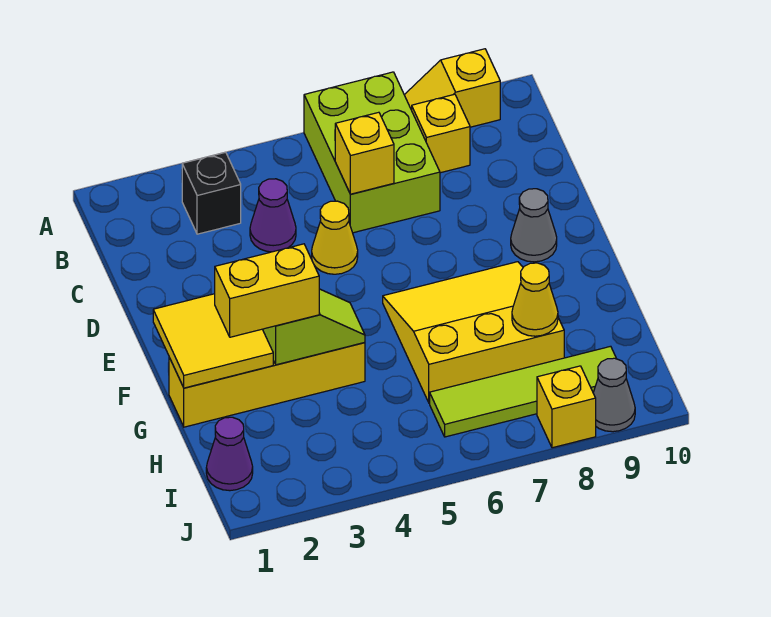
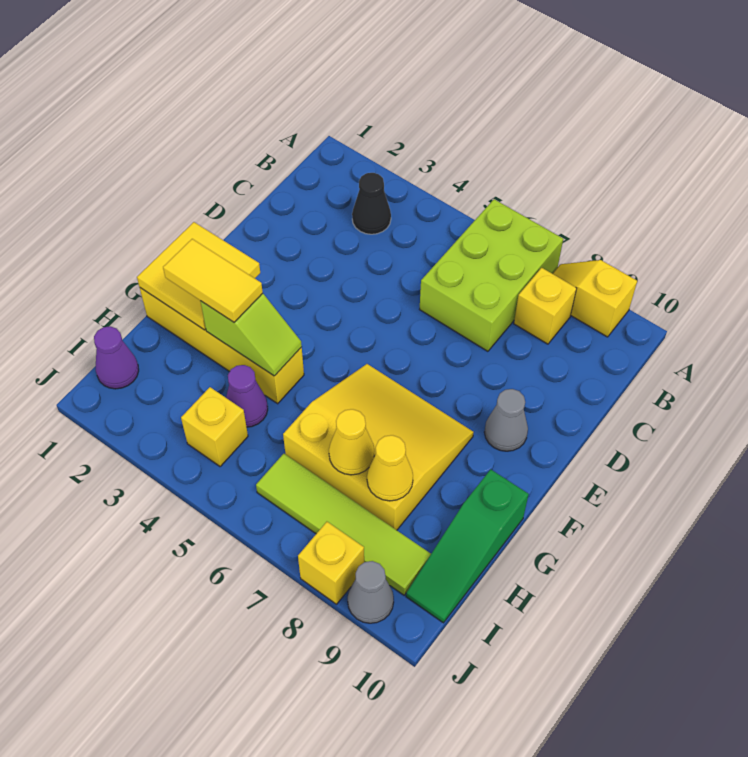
black 1x1 brick [182,152,241,234] -> black 1x1 cone [352,173,391,234]
purple 1x1 cone [250,179,296,252] -> purple 1x1 cone moved to [226,365,268,427]
yellow 1x1 brick [335,112,394,194] -> yellow 1x1 brick moved to [181,387,248,467]
yellow 1x1 cone [312,201,358,274] -> yellow 1x1 cone moved to [329,409,374,475]
yellow 1x2 brick [215,244,319,337] -> yellow 1x2 tile [163,239,263,322]
none -> green 1x3 slope [406,469,528,623]

